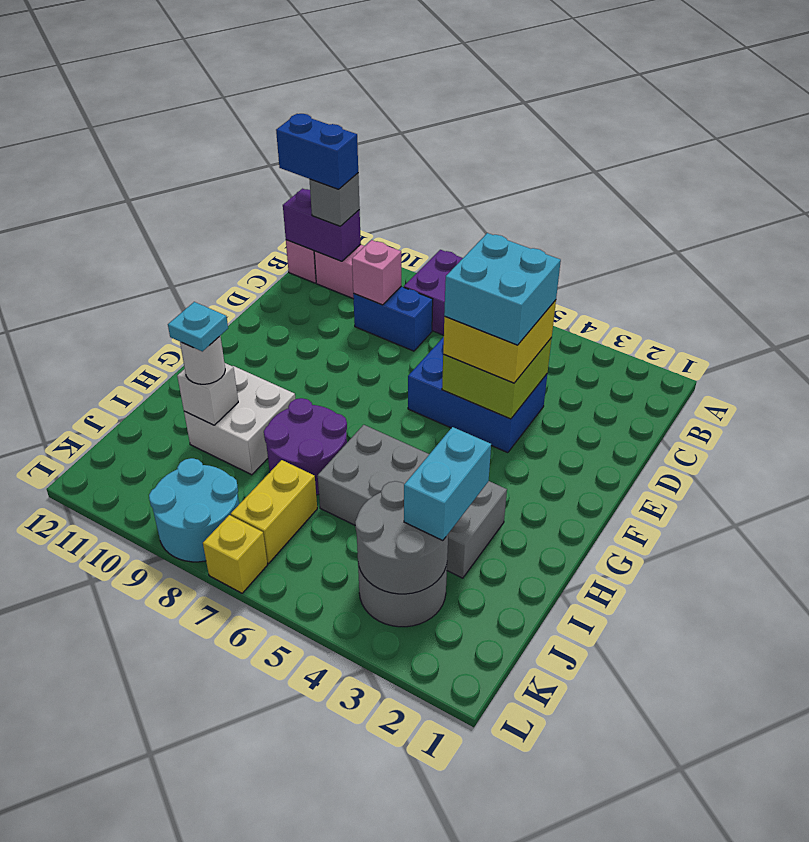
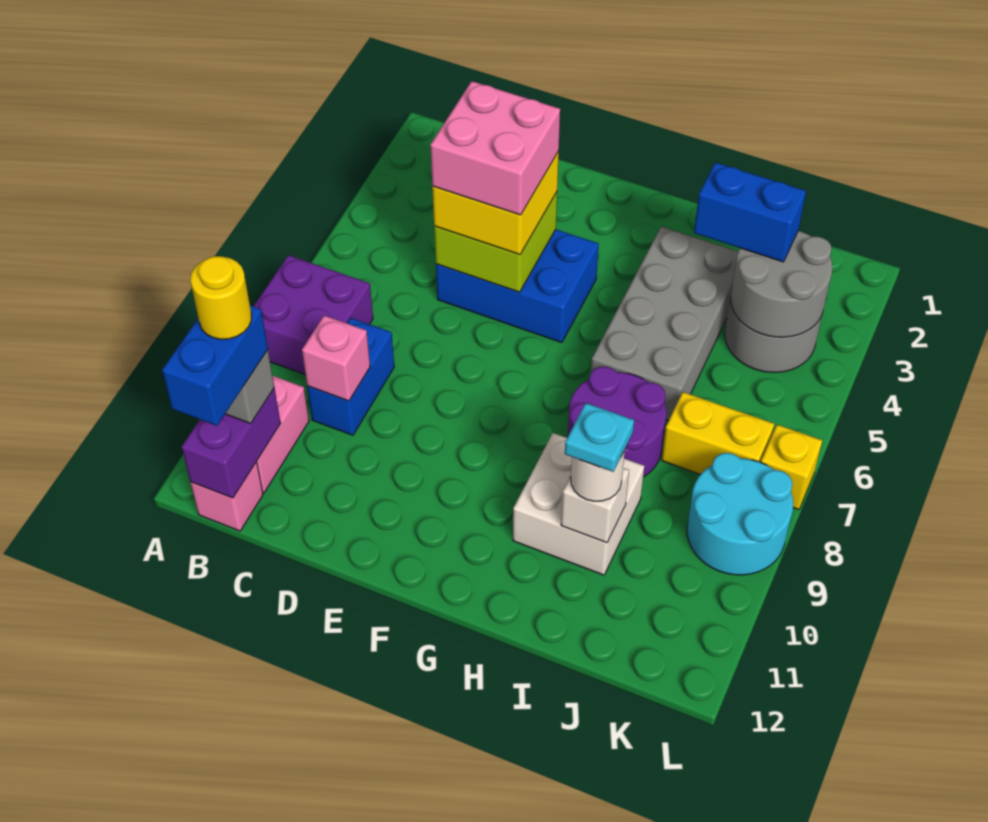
none -> yellow 1x1 round brick [190,256,252,339]
blue 2x3 brick [408,337,547,453] -> blue 2x3 brick turned to [436,229,599,343]
cyan 2x2 brick [444,233,561,345] -> pink 2x2 brick [430,81,560,215]
cyan 1x2 brick [404,427,491,541] -> blue 1x2 brick [694,162,806,262]

